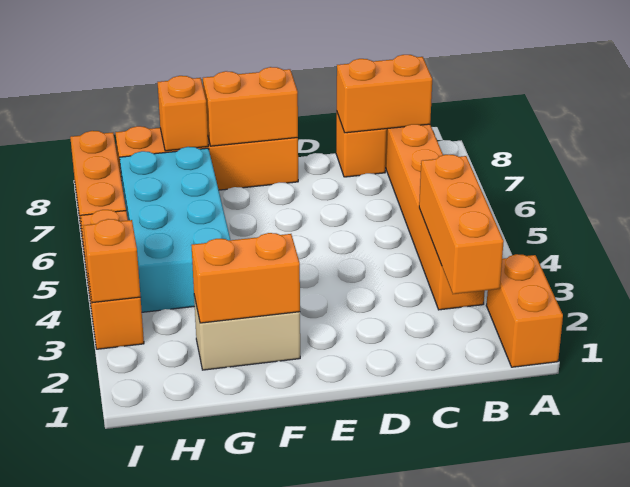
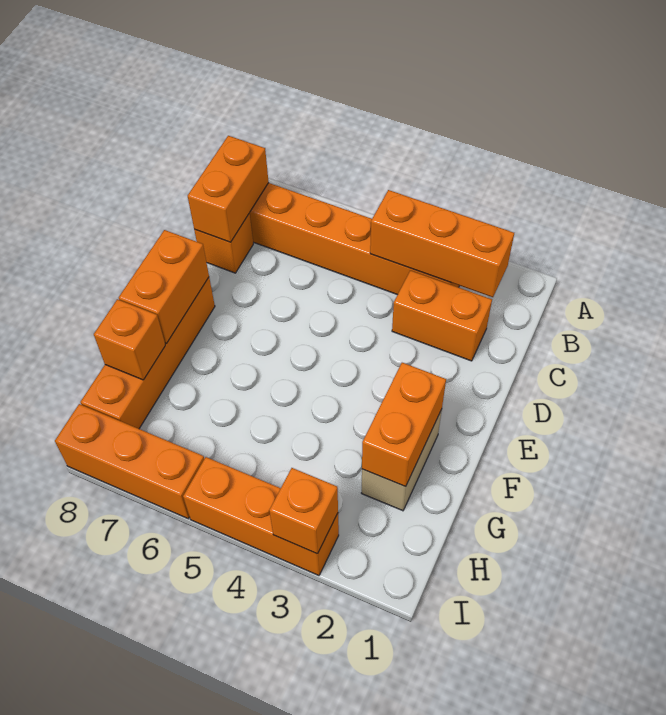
orange 1x2 brick [486,254,563,367] -> orange 1x2 brick moved to [392,270,492,361]
cyan 2x4 brick [120,147,230,312] -> none

